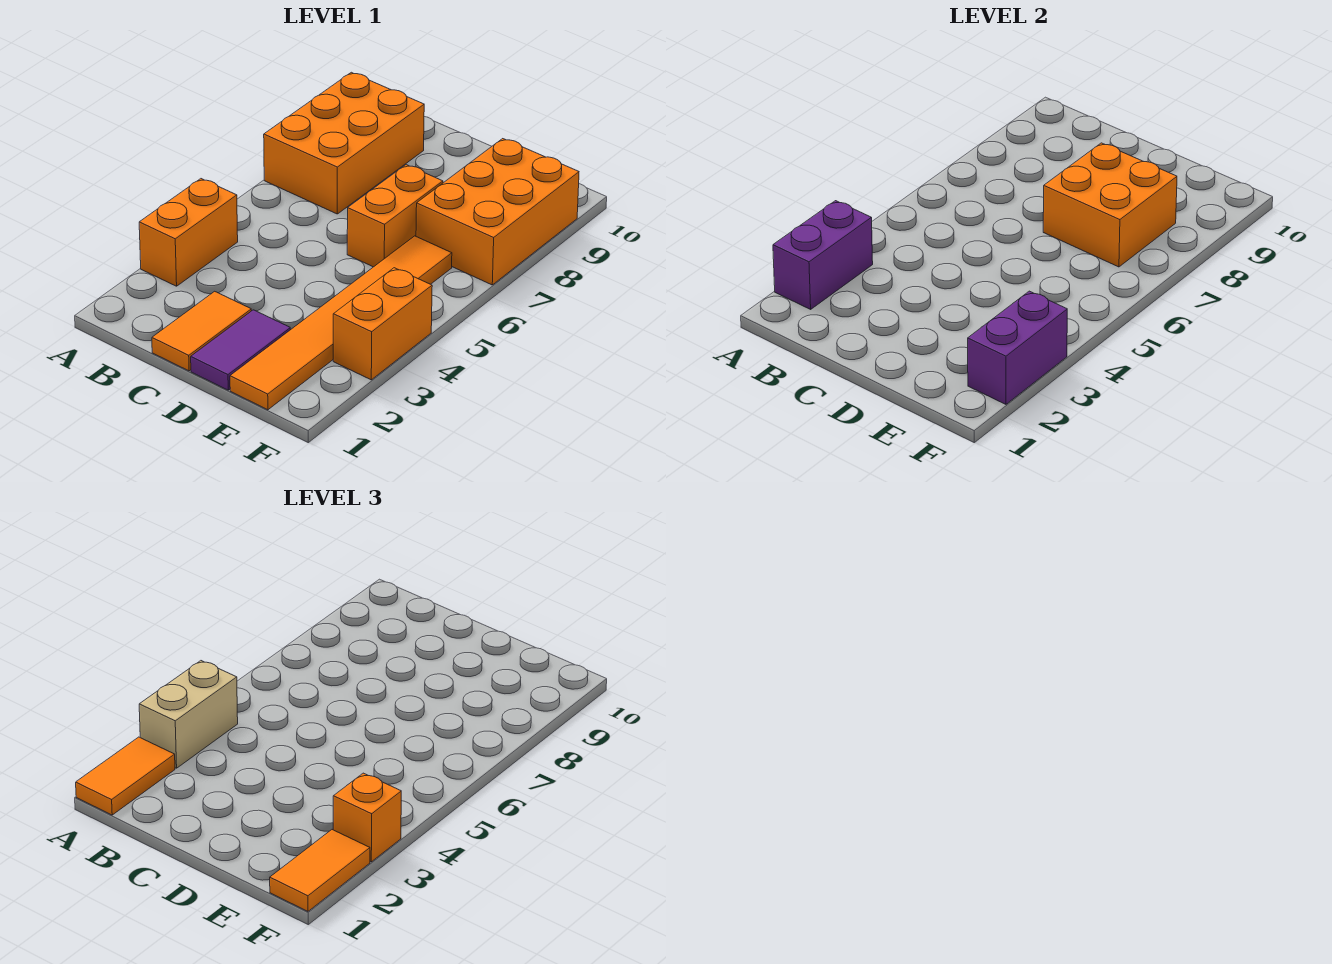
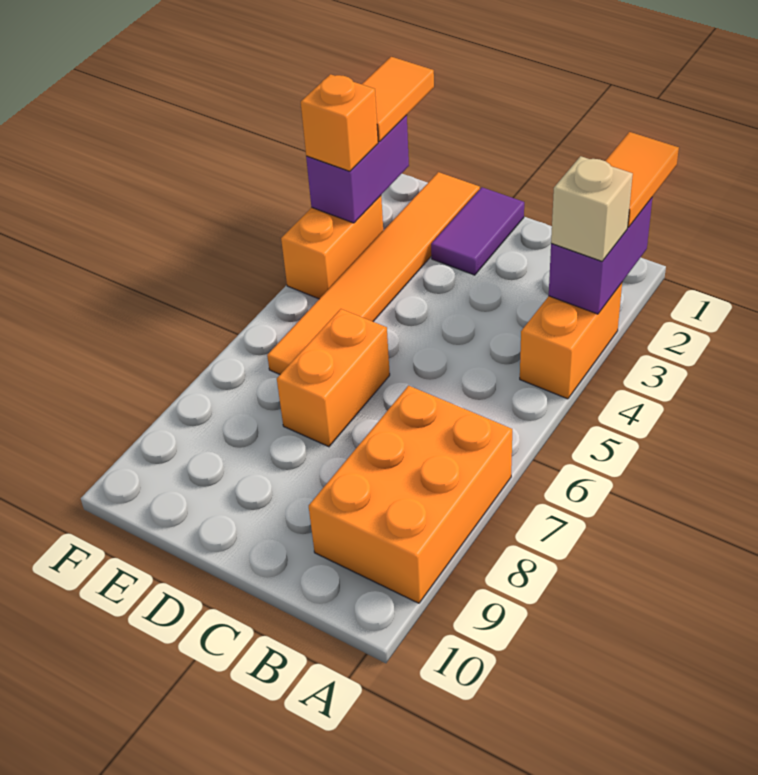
tan 1x2 brick [139,661,238,768] -> tan 1x1 brick [551,156,633,261]
orange 1x2 tile [152,291,251,371] -> none
orange 2x2 brick [1043,143,1177,267] -> none
orange 2x3 brick [416,139,579,285] -> none

